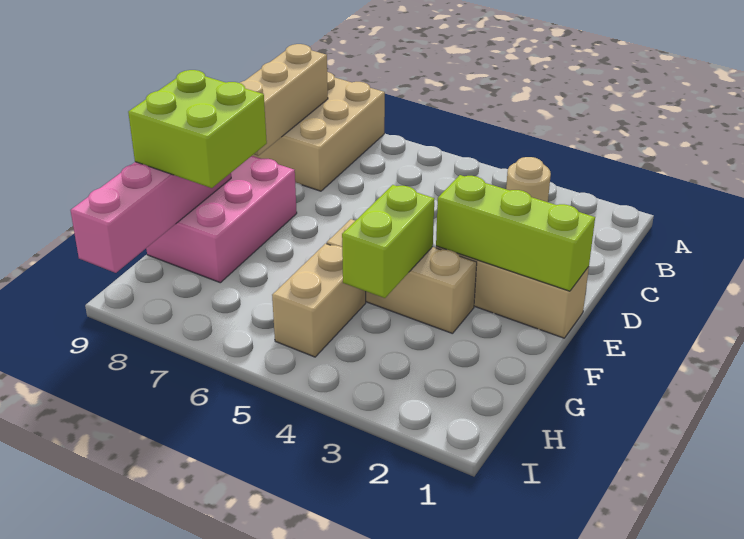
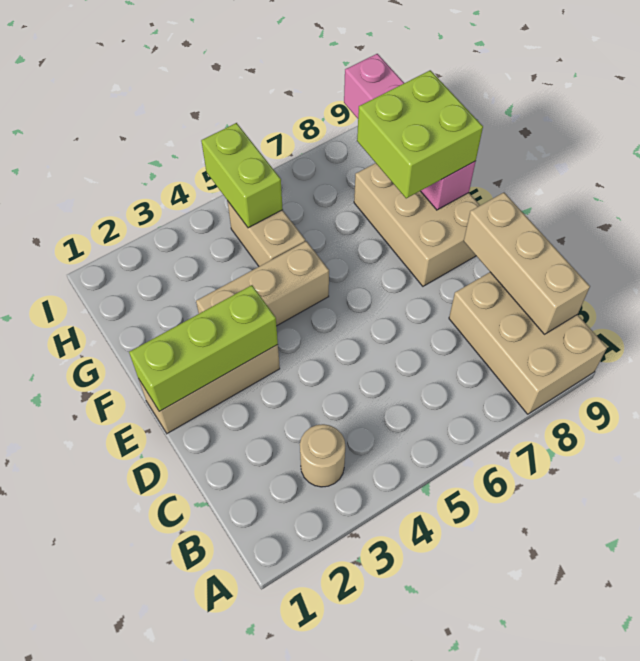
pink 2x3 brick [146,156,297,283] -> tan 2x3 brick [354,163,480,286]
lime 1x2 brick [342,185,434,298] -> lime 1x2 brick moved to [201,123,283,228]

